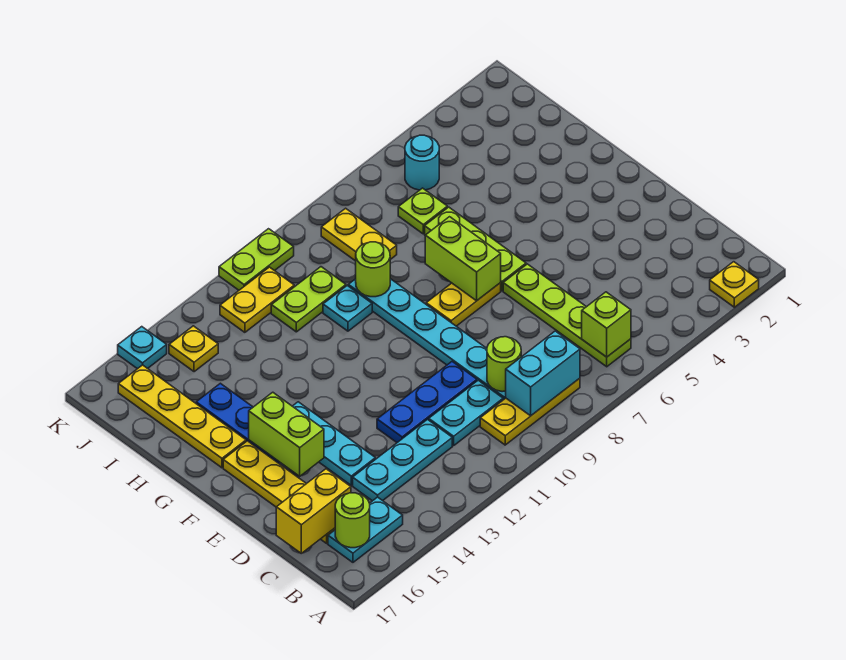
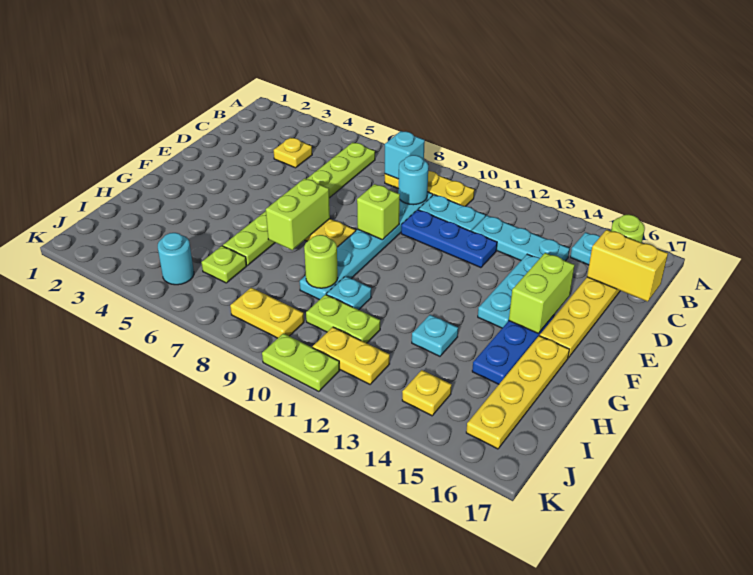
yellow 1x1 plate [710,262,759,307] -> yellow 1x1 plate moved to [274,137,312,168]
lime 1x1 brick [582,292,631,357] -> lime 1x1 brick moved to [357,184,400,240]
cyan 1x2 brick [506,331,580,416] -> cyan 1x1 brick [385,131,425,179]
lime 1x1 round brick [487,337,521,392] -> cyan 1x1 round brick [398,155,428,205]
yellow 1x2 plate [321,208,397,261] -> yellow 1x2 plate turned to [230,287,304,338]
cyan 1x1 plate [118,327,167,369] -> cyan 1x1 plate moved to [412,315,458,356]

